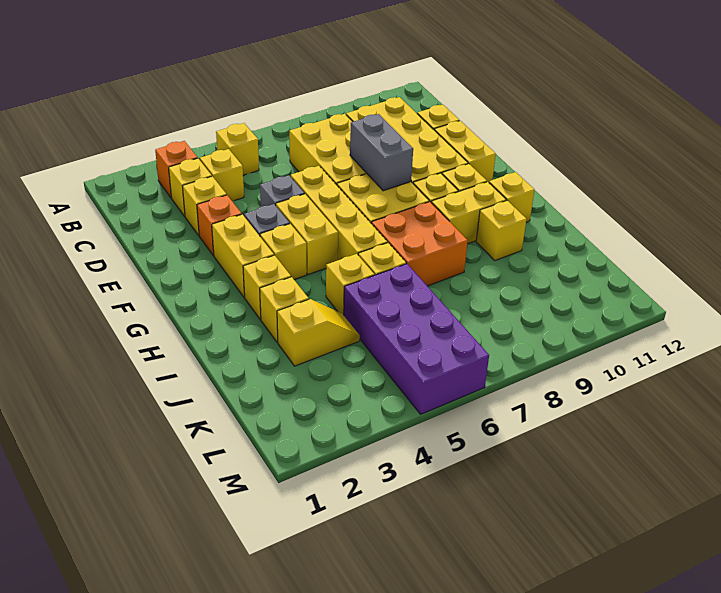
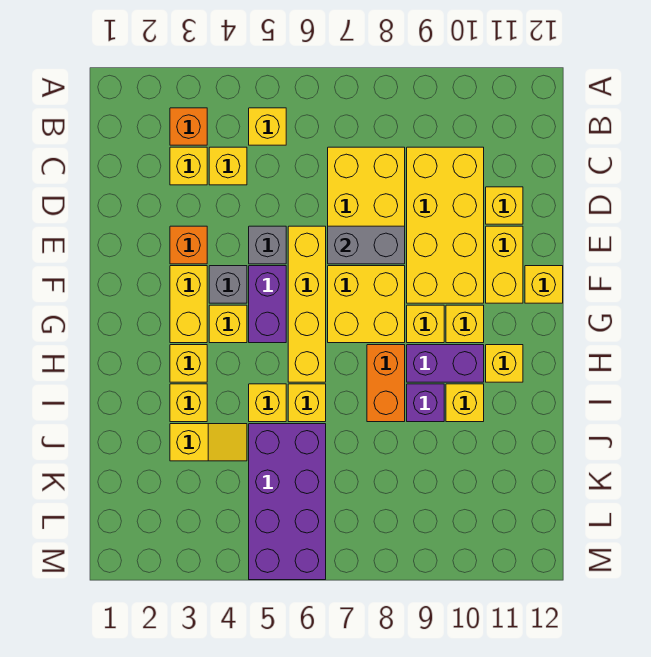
yellow 1x1 brick [183,176,227,235] -> yellow 1x1 brick moved to [525,266,563,303]
grey 1x2 brick [350,114,413,191] -> grey 1x2 brick turned to [328,226,405,264]
yellow 1x2 brick [276,194,338,275] -> purple 1x2 brick [249,266,286,343]
orange 2x2 brick [371,202,468,286] -> orange 1x2 brick [367,345,405,422]
yellow 1x2 brick [431,182,506,244] -> purple 1x2 brick [407,345,484,382]
none -> purple 1x1 brick [407,384,444,422]

